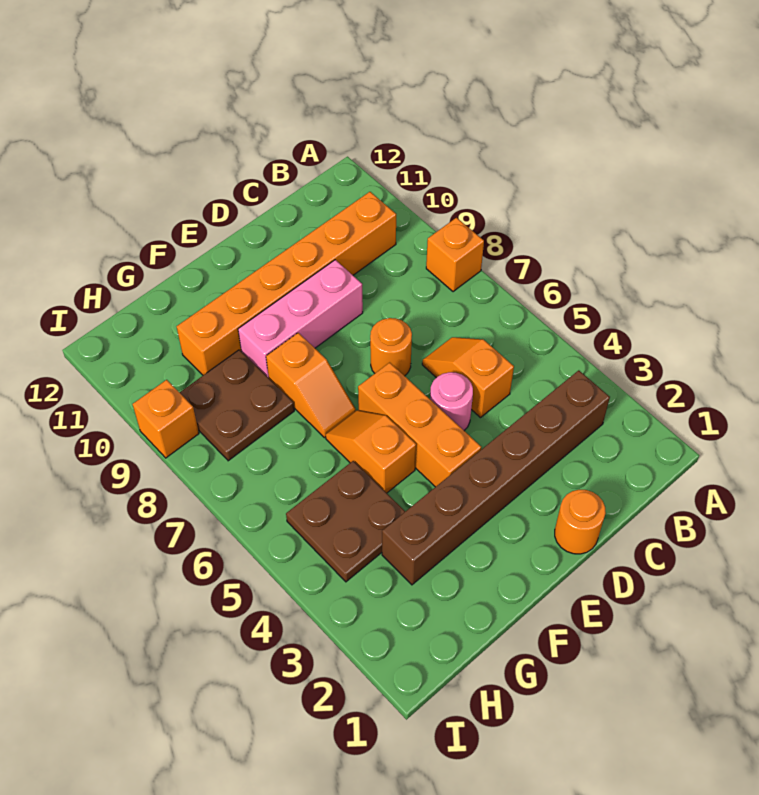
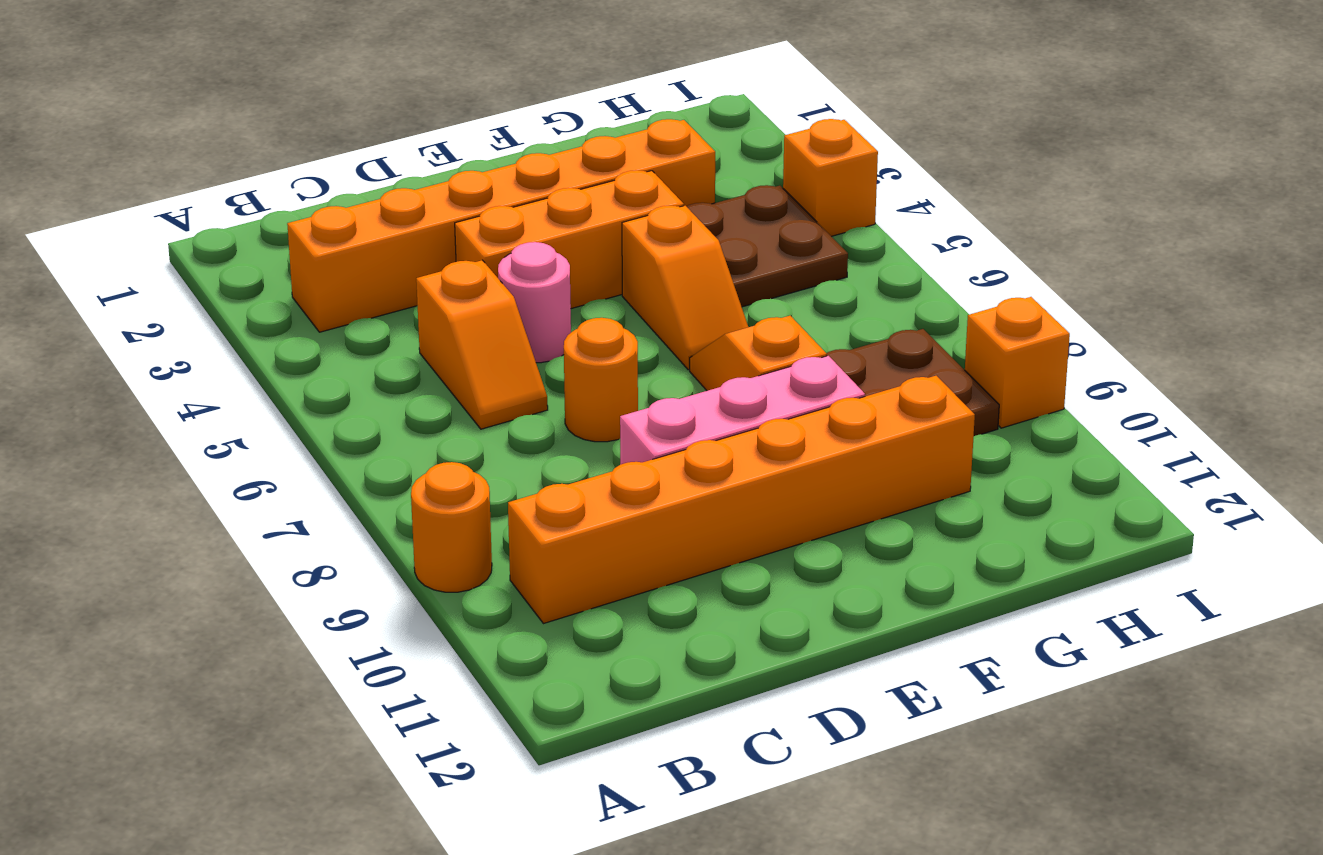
orange 1x1 brick [426,218,484,292] -> orange 1x1 brick moved to [783,119,878,236]
brown 1x6 brick [382,370,610,585] -> orange 1x6 brick [287,119,715,332]
orange 1x1 round brick [555,490,606,554] -> orange 1x1 round brick moved to [411,462,492,592]
orange 1x3 brick [358,362,481,487] -> orange 1x3 brick turned to [455,170,684,309]

